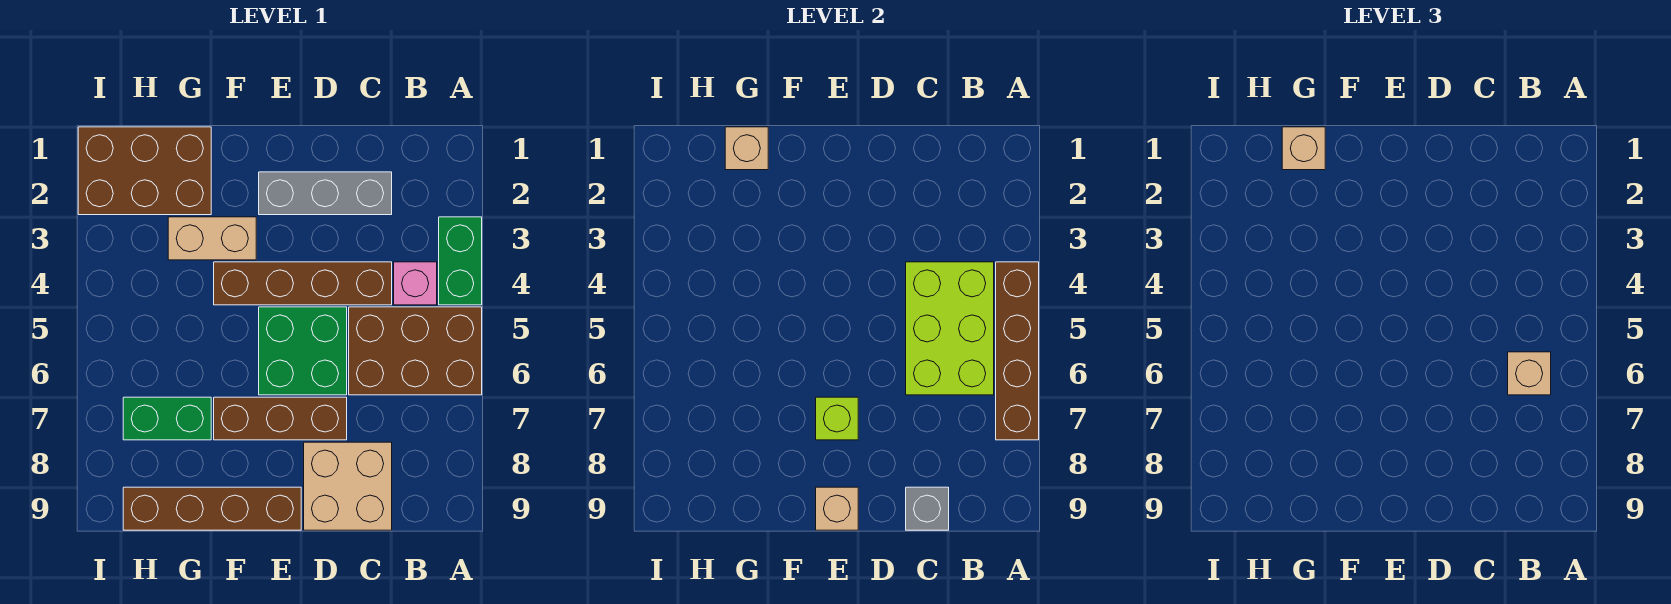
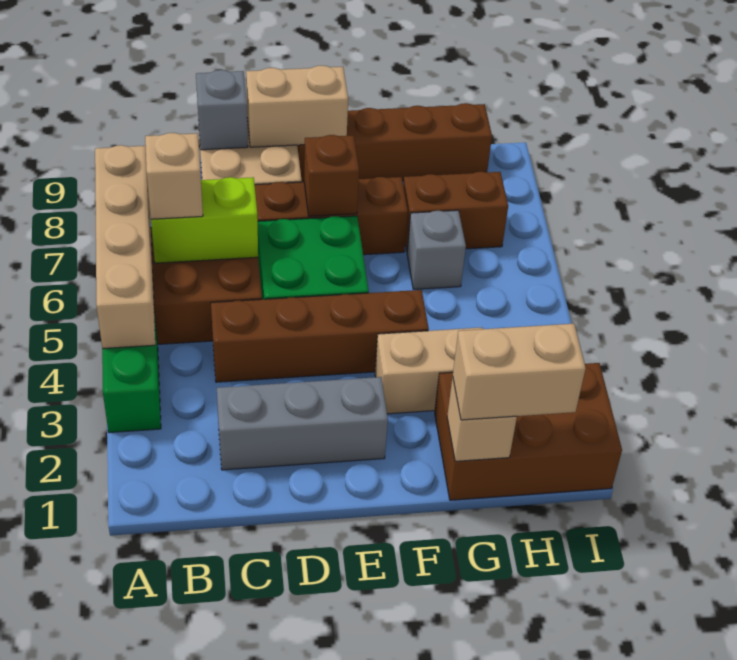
brown 1x4 brick [996,262,1039,440] -> tan 1x4 brick [95,145,155,349]
pink 1x1 brick [394,262,437,305] -> none
lime 2x3 brick [906,262,994,395] -> lime 1x2 brick [151,177,258,263]
lime 1x1 brick [816,397,858,440] -> brown 1x1 brick [304,135,359,216]
tan 1x1 brick [816,487,858,530] -> tan 1x2 brick [246,66,348,147]
tan 1x1 brick [1282,127,1325,170] -> tan 1x2 brick [453,324,586,420]
none -> grey 1x1 brick [407,210,466,289]
green 1x2 brick [123,397,211,440] -> brown 1x2 brick [403,172,508,251]

